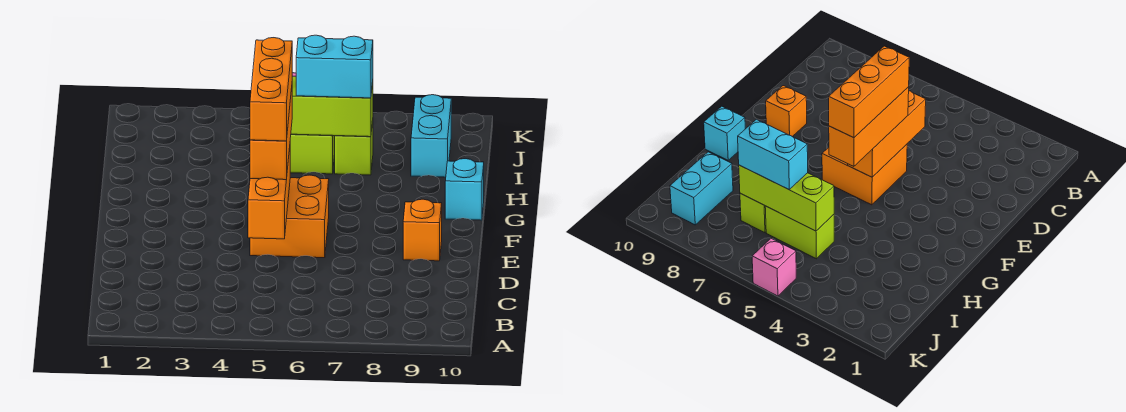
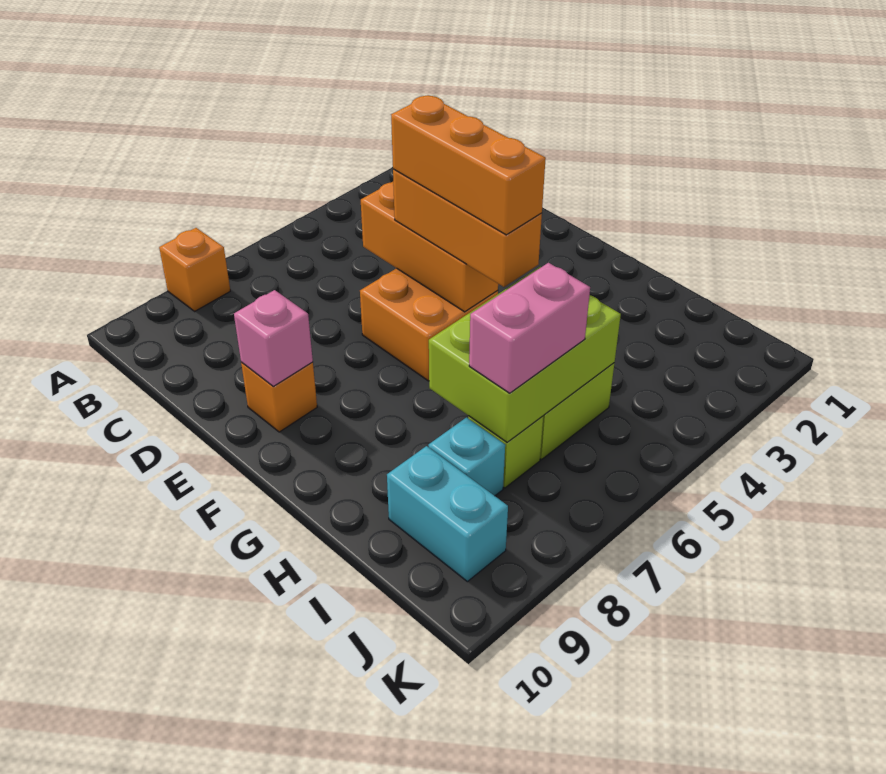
none -> orange 1x1 brick [159,228,230,311]
cyan 1x1 brick [445,159,484,220] -> cyan 1x1 brick moved to [428,417,505,496]
lime 1x3 brick [291,76,373,137] -> lime 2x3 brick [429,266,621,442]
cyan 1x2 brick [296,35,373,98] -> pink 1x2 brick [469,263,590,393]
pink 1x1 brick [752,238,796,296] -> pink 1x1 brick moved to [234,290,313,386]

